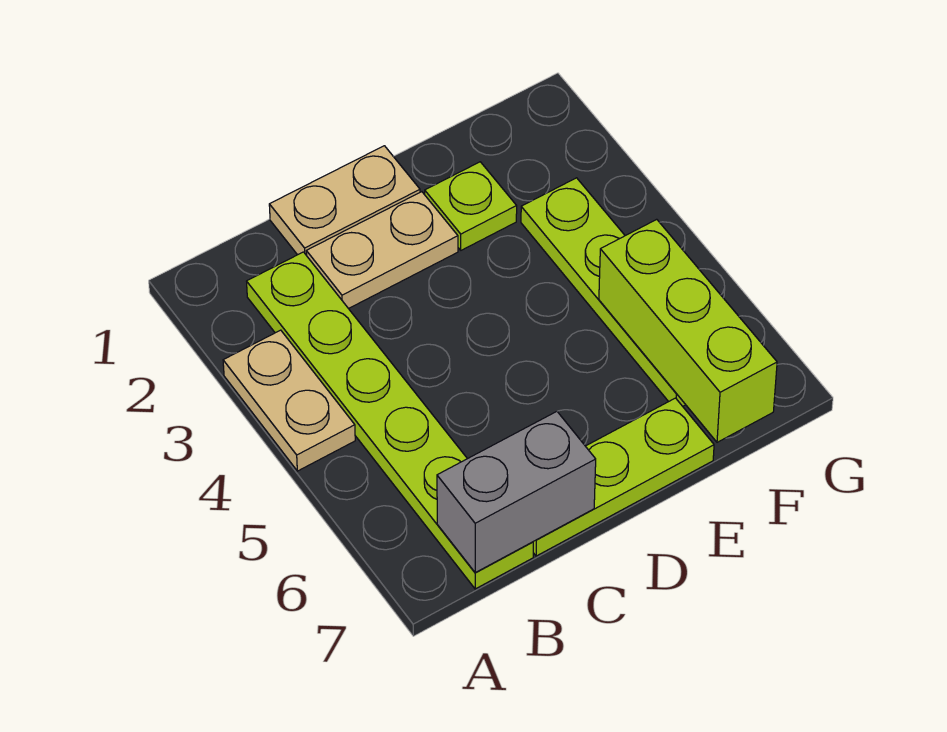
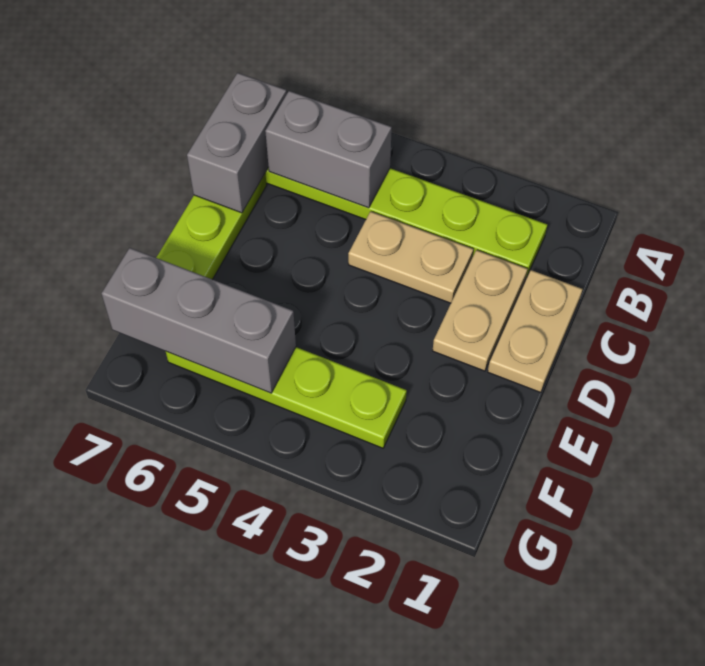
tan 1x2 plate [223,330,355,471] -> tan 1x2 plate moved to [348,212,473,303]
none -> grey 1x2 brick [265,91,392,208]
lime 1x1 plate [425,162,517,250] -> none
lime 1x3 brick [599,219,777,442] -> grey 1x3 brick [102,248,296,393]

